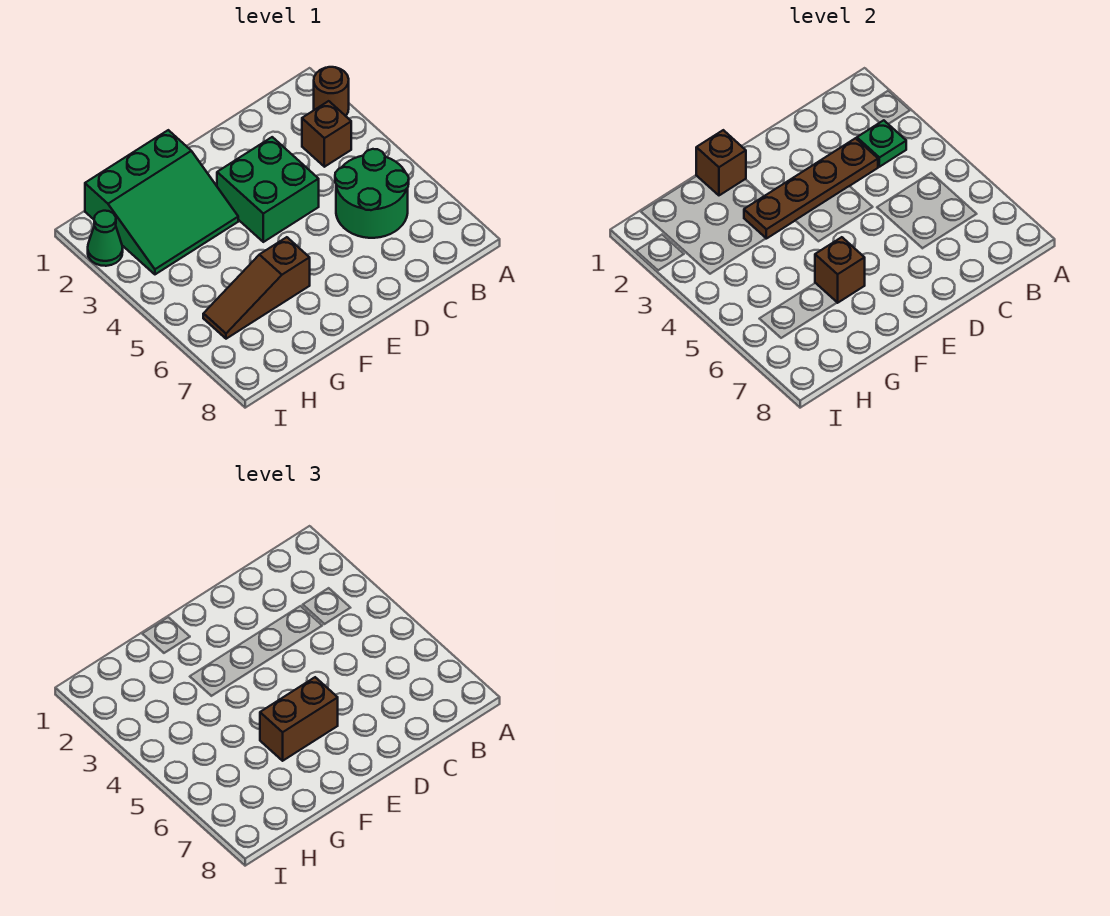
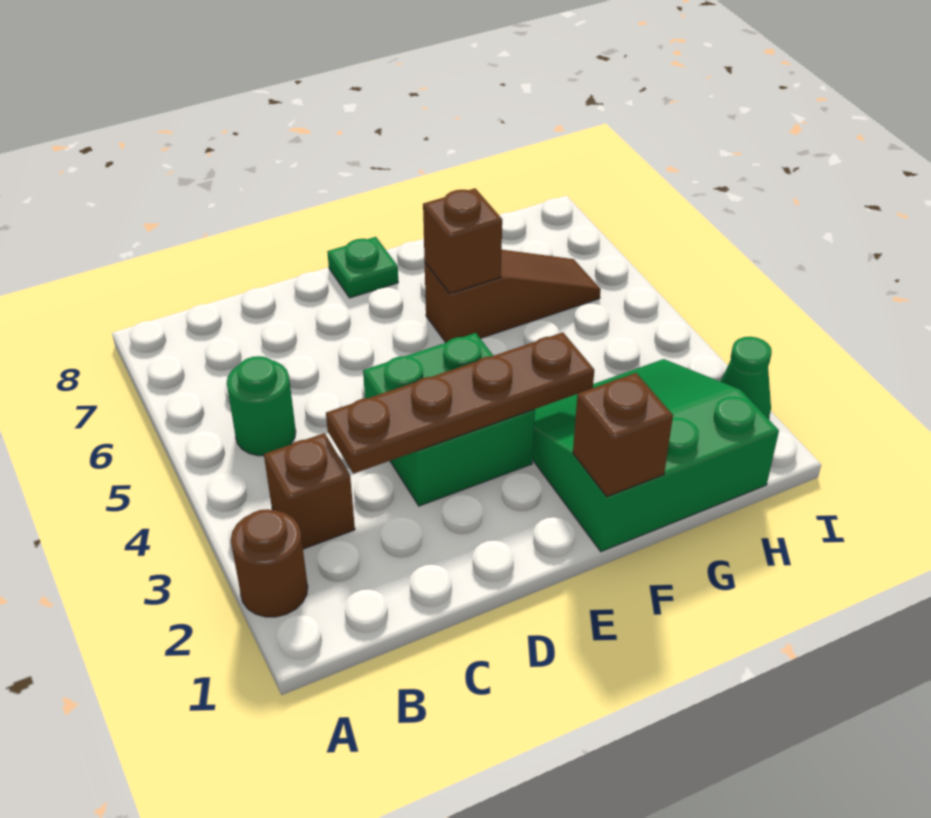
green 1x1 plate [857,120,906,167] -> green 1x1 plate moved to [327,237,398,298]
green 2x2 round brick [335,149,409,238] -> green 1x1 round brick [227,356,296,456]
brown 1x2 brick [260,677,338,761] -> none

